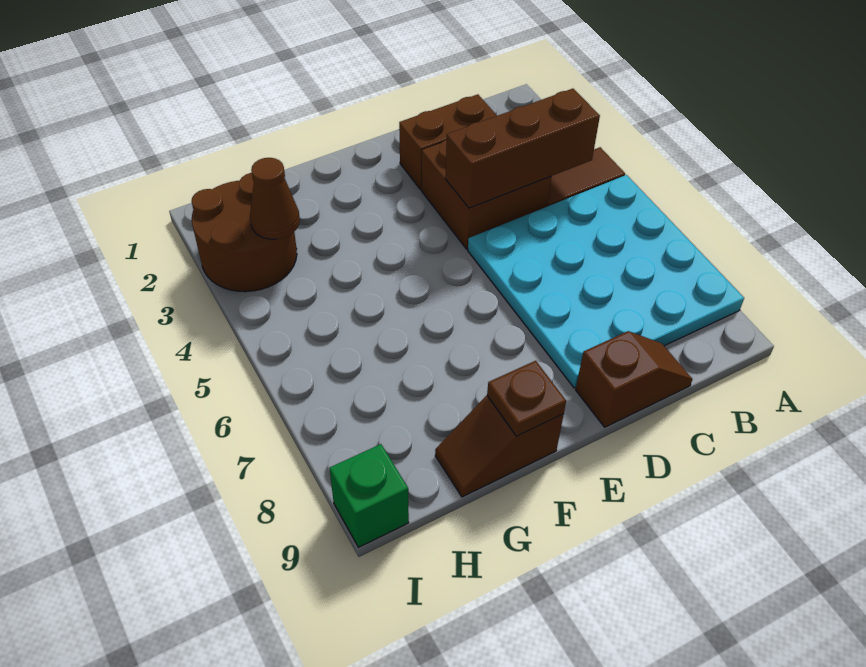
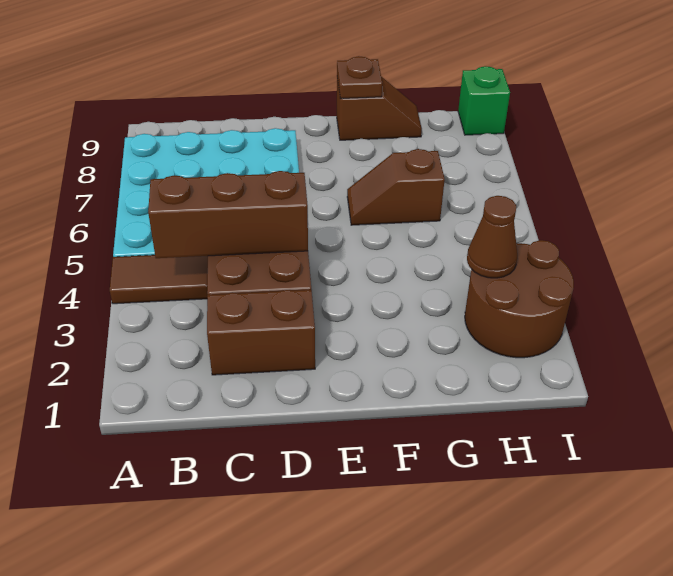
brown 1x2 slope [576,331,692,427] -> brown 1x2 slope moved to [347,149,445,225]

